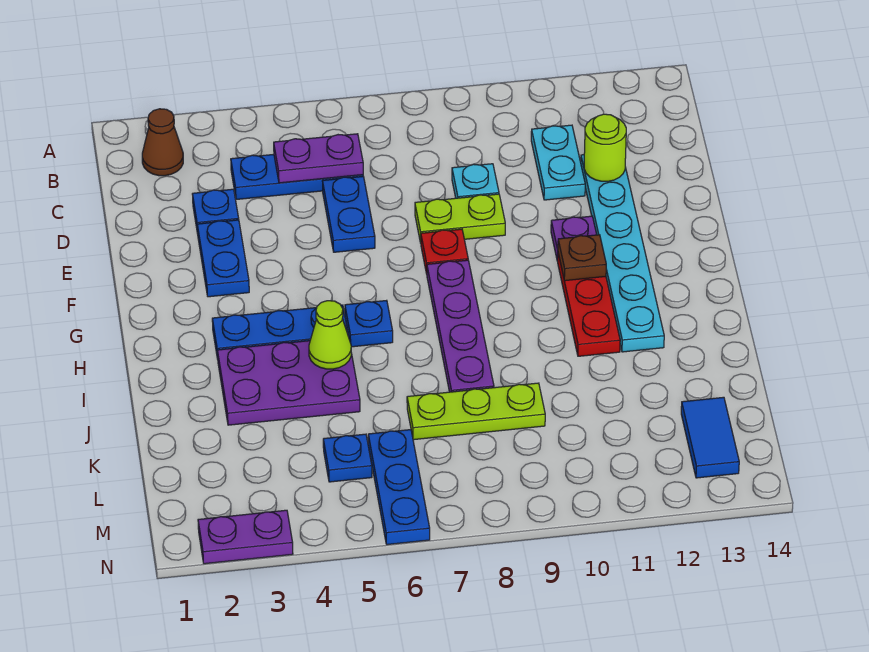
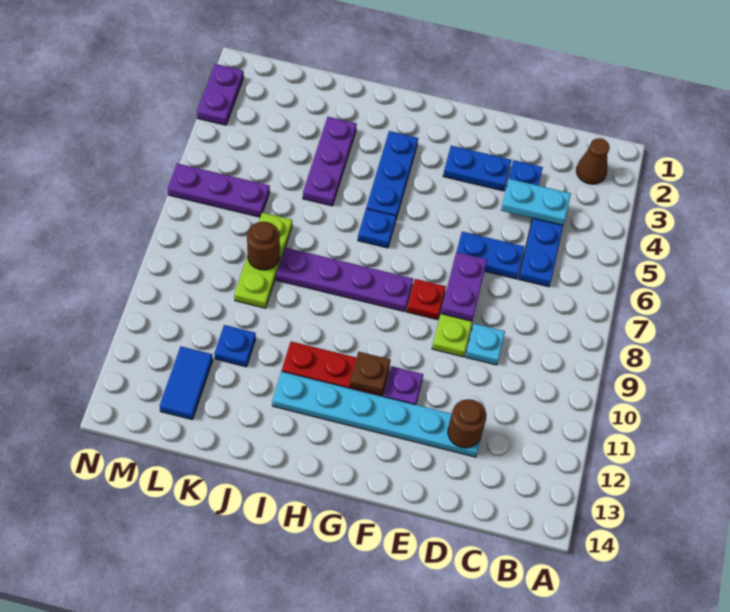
purple 1x2 plate [274,134,363,183] -> purple 1x2 plate moved to [441,252,487,321]
cyan 1x2 plate [531,125,585,200] -> cyan 1x2 plate moved to [501,179,571,225]
lime 1x1 round brick [584,114,626,181] -> brown 1x1 round brick [448,399,487,448]
purple 2x3 plate [217,341,360,425] -> purple 1x3 plate [303,117,357,206]
lime 1x1 cone [309,301,351,369] -> none
none -> brown 1x1 round brick [247,222,280,270]
blue 1x1 plate [323,434,372,482] -> blue 1x1 plate moved to [214,325,256,367]
blue 1x3 plate [368,430,430,545] -> purple 1x3 plate [168,163,270,217]
blue 1x2 tile [681,397,739,478] -> blue 1x2 tile turned to [160,346,213,420]

